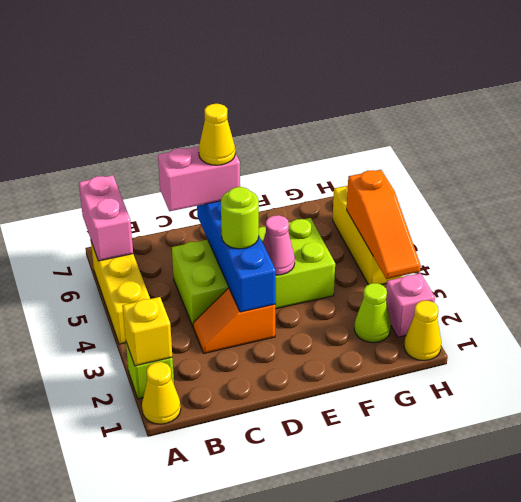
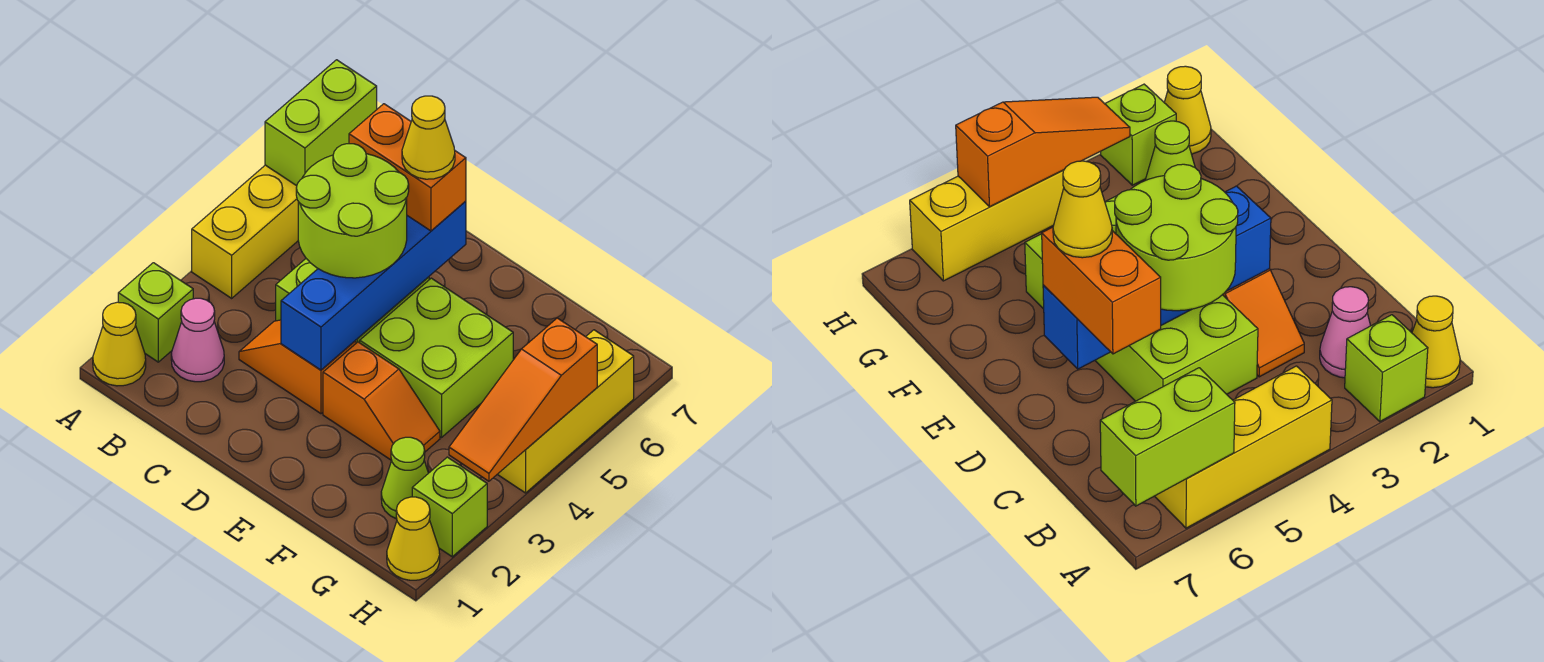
yellow 1x1 brick [122,297,172,366] -> none
pink 1x2 brick [79,175,133,261] -> lime 1x2 brick [265,60,377,186]
pink 1x2 brick [158,146,240,211] -> orange 1x2 brick [349,104,466,231]
lime 1x1 round brick [221,187,259,249] -> lime 2x2 round brick [296,144,409,278]
none -> orange 1x2 slope [323,342,440,461]
pink 1x1 cone [263,215,295,275] -> pink 1x1 cone moved to [171,298,224,382]
pink 1x1 brick [386,273,435,337] -> lime 1x1 brick [412,457,487,557]

